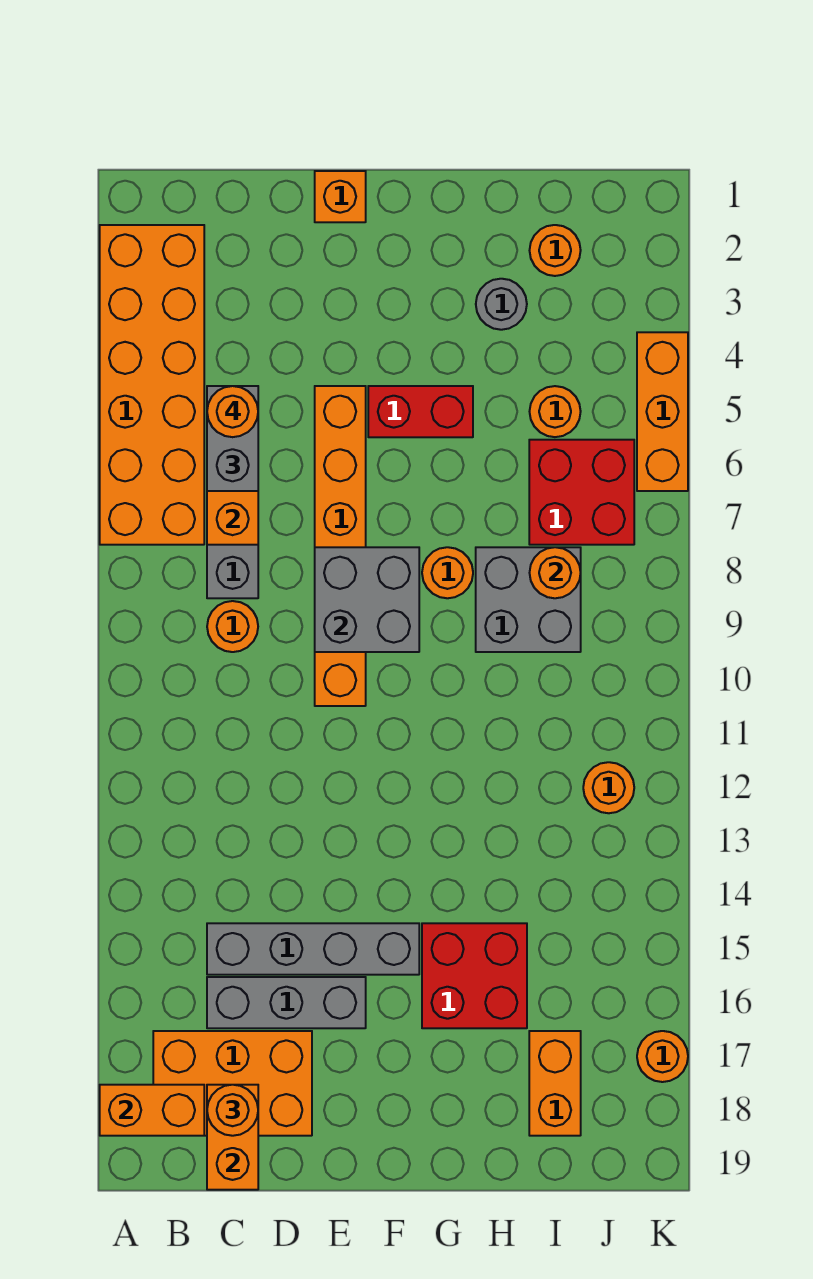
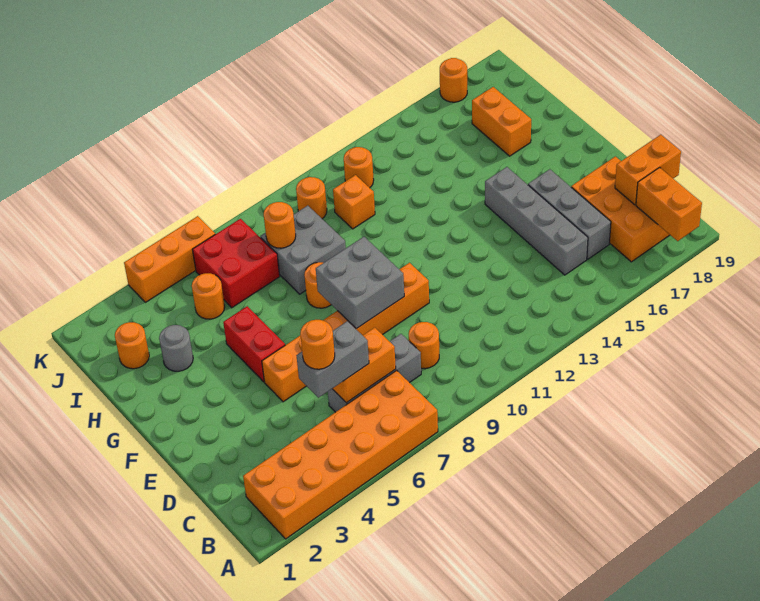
orange 1x1 round brick [207,1085,258,1136] -> orange 1x1 round brick moved to [296,177,327,219]
orange 1x1 brick [315,171,366,222] -> orange 1x1 brick moved to [333,175,375,229]
red 2x2 brick [422,923,527,1028] -> none
orange 1x2 brick [529,1031,581,1136] -> orange 1x2 brick turned to [472,87,531,156]

